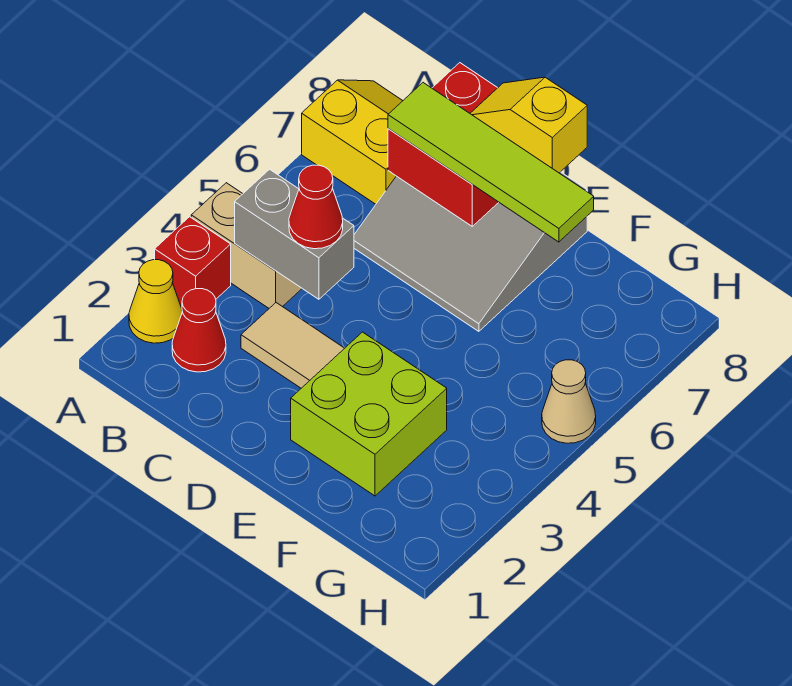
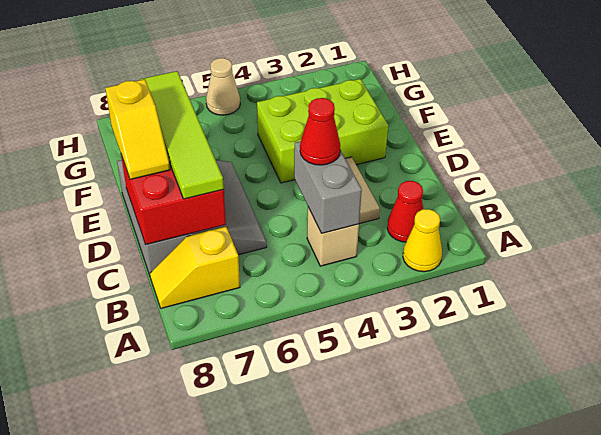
red 1x1 brick [155,217,231,308] -> none
tan 1x2 brick [191,183,302,308] -> tan 1x1 brick [307,207,359,266]
yellow 2x2 slope [302,80,403,204] -> yellow 1x2 slope [150,227,240,308]
lime 2x2 brick [291,332,447,496] -> lime 2x3 brick [257,79,388,183]

